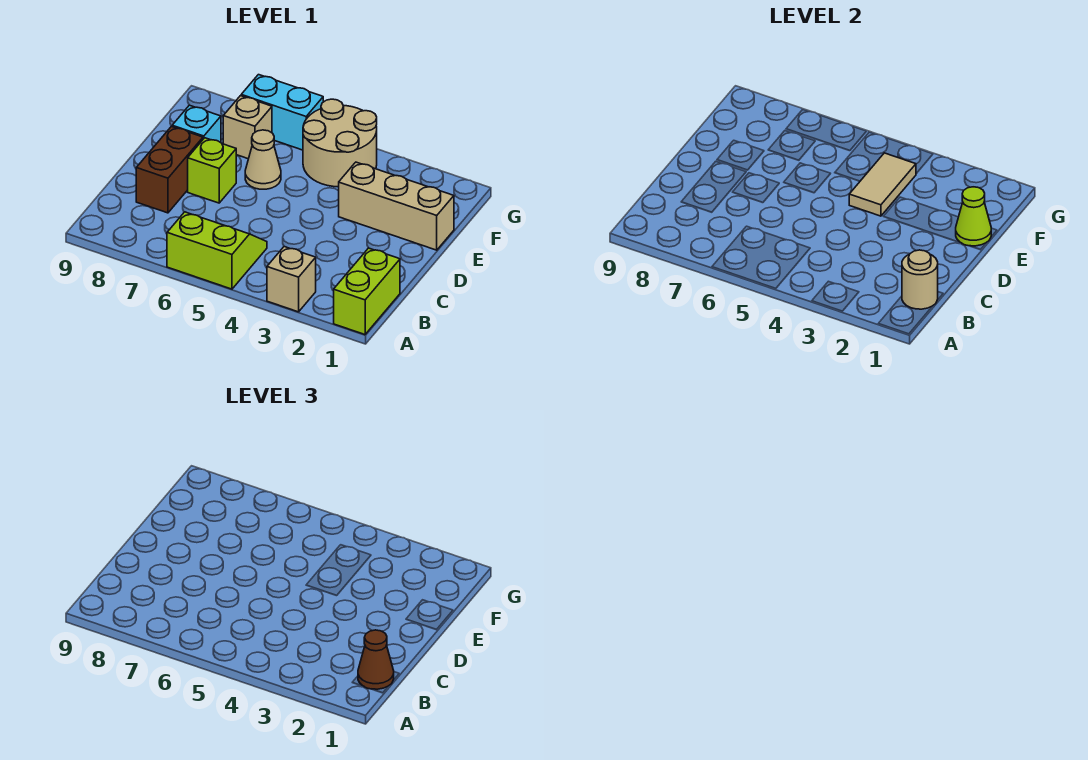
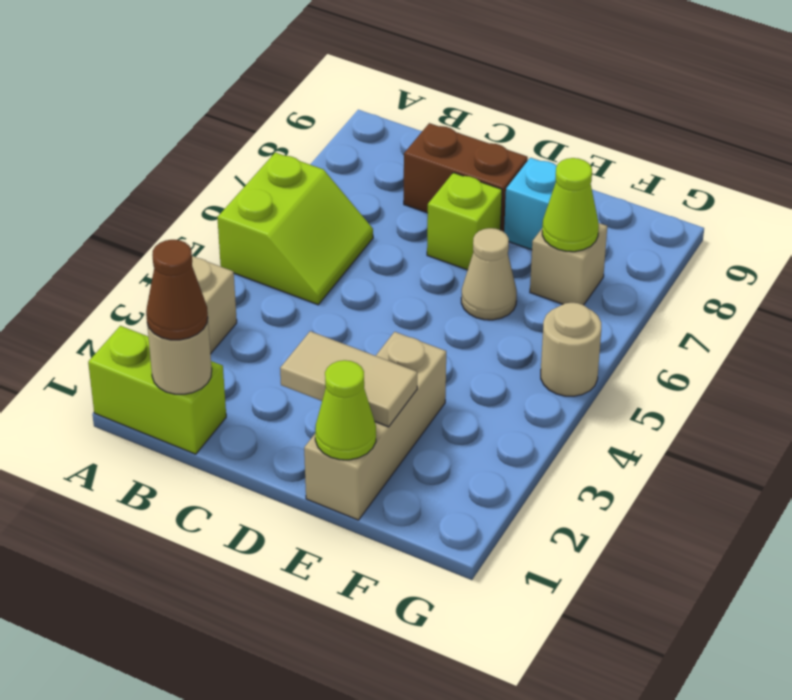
tan 1x2 tile [849,153,916,216] -> tan 1x2 tile moved to [280,331,417,427]
tan 2x2 round brick [303,99,377,187] -> tan 1x1 round brick [541,303,601,396]
none -> lime 1x1 cone [542,158,599,252]
cyan 1x2 brick [241,75,323,150] -> none

